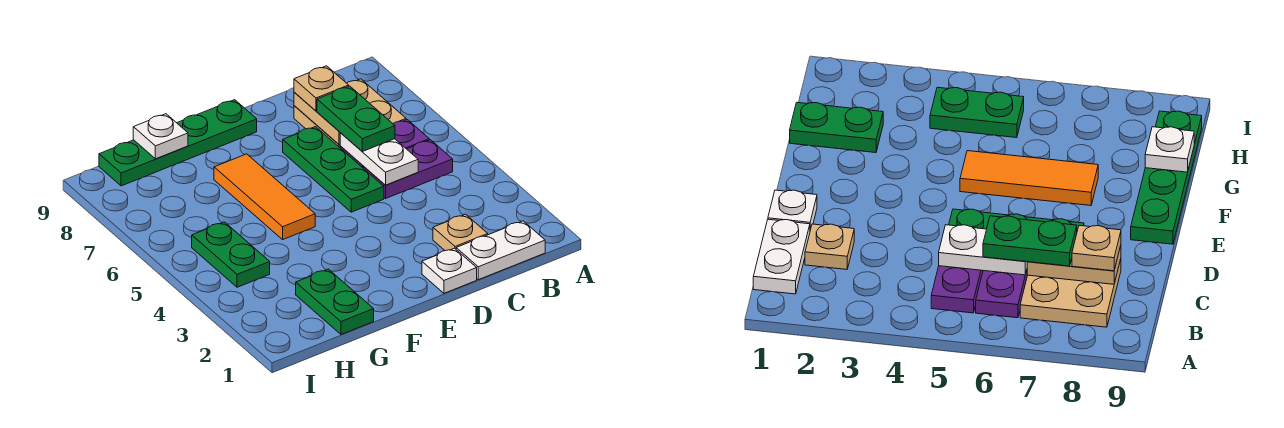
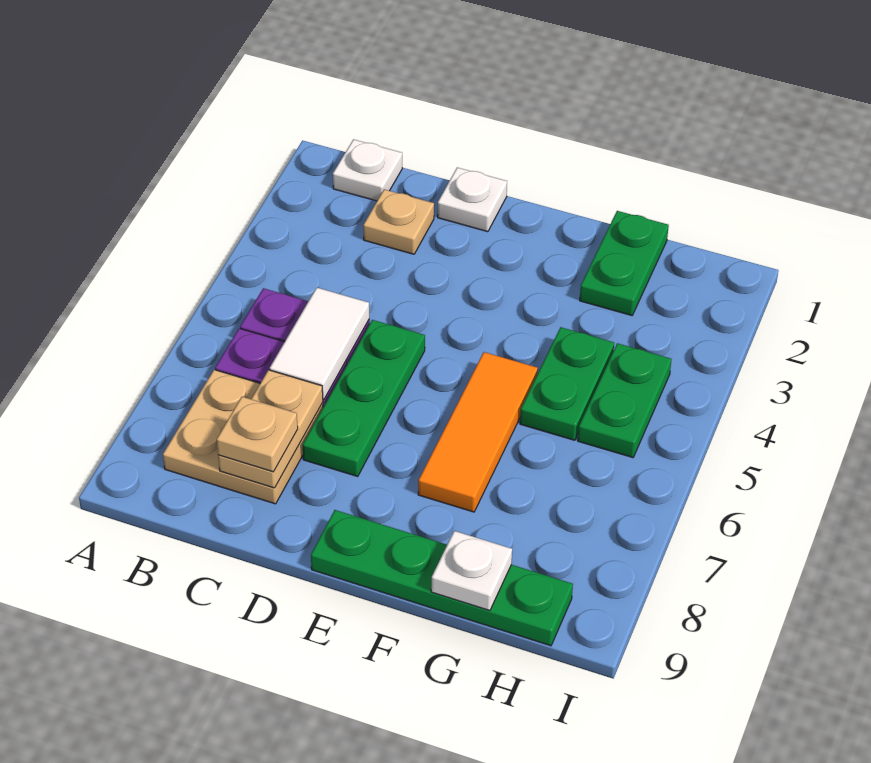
white 1x2 plate [456,221,545,280] -> white 1x1 plate [333,139,402,201]
white 1x2 plate [340,133,418,185] -> white 1x2 tile [270,288,369,399]
green 1x2 plate [317,86,395,151] -> green 1x2 plate moved to [520,327,614,440]

